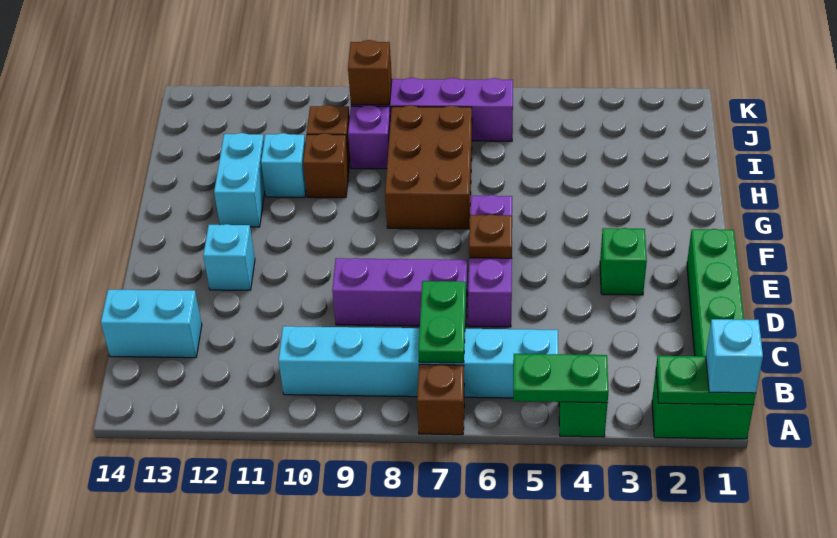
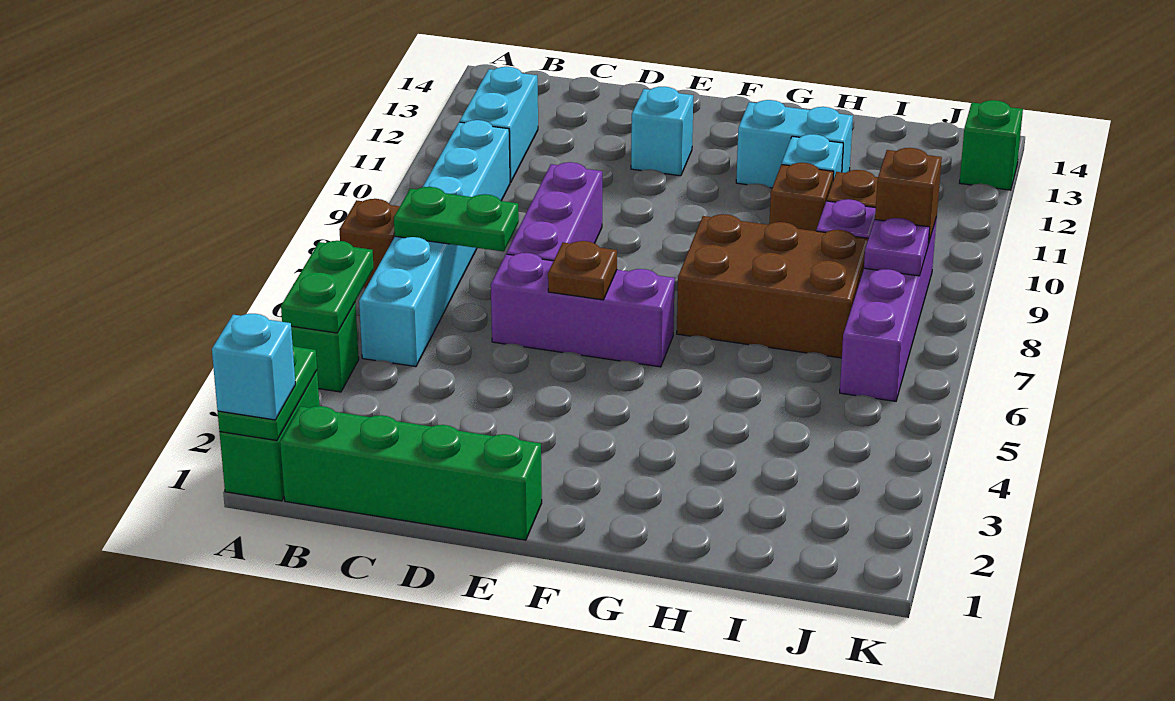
cyan 1x2 brick [101,289,202,358] -> cyan 1x2 brick moved to [460,67,538,183]
green 1x1 brick [600,228,647,295] -> green 1x1 brick moved to [960,100,1023,190]
none -> purple 1x1 plate [864,218,930,276]

